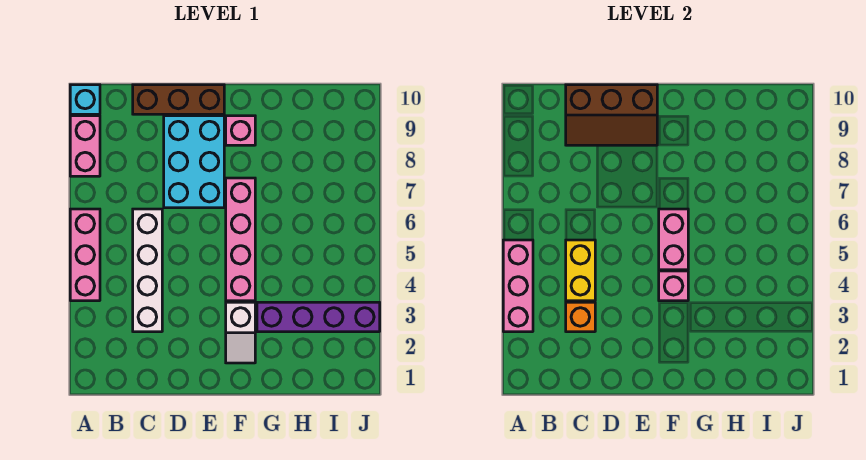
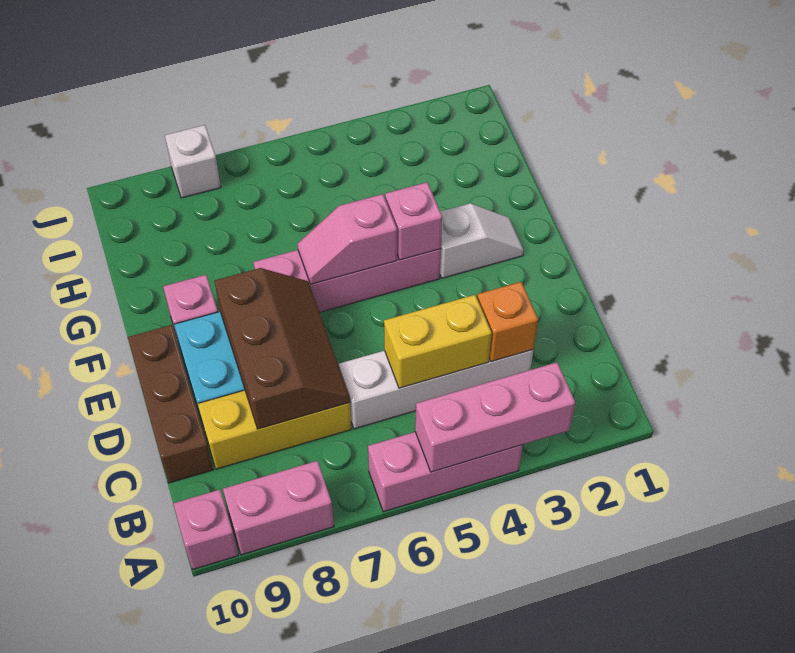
cyan 1x1 brick [70,85,100,114] -> pink 1x1 brick [173,490,238,570]
none -> yellow 1x3 brick [198,390,352,469]
brown 2x3 slope [566,85,657,145] -> brown 2x3 slope moved to [215,268,350,429]
pink 1x2 brick [659,209,688,270] -> pink 1x2 slope [297,194,397,284]
purple 1x4 brick [257,302,380,332] -> none
none -> white 1x1 brick [165,125,221,198]

